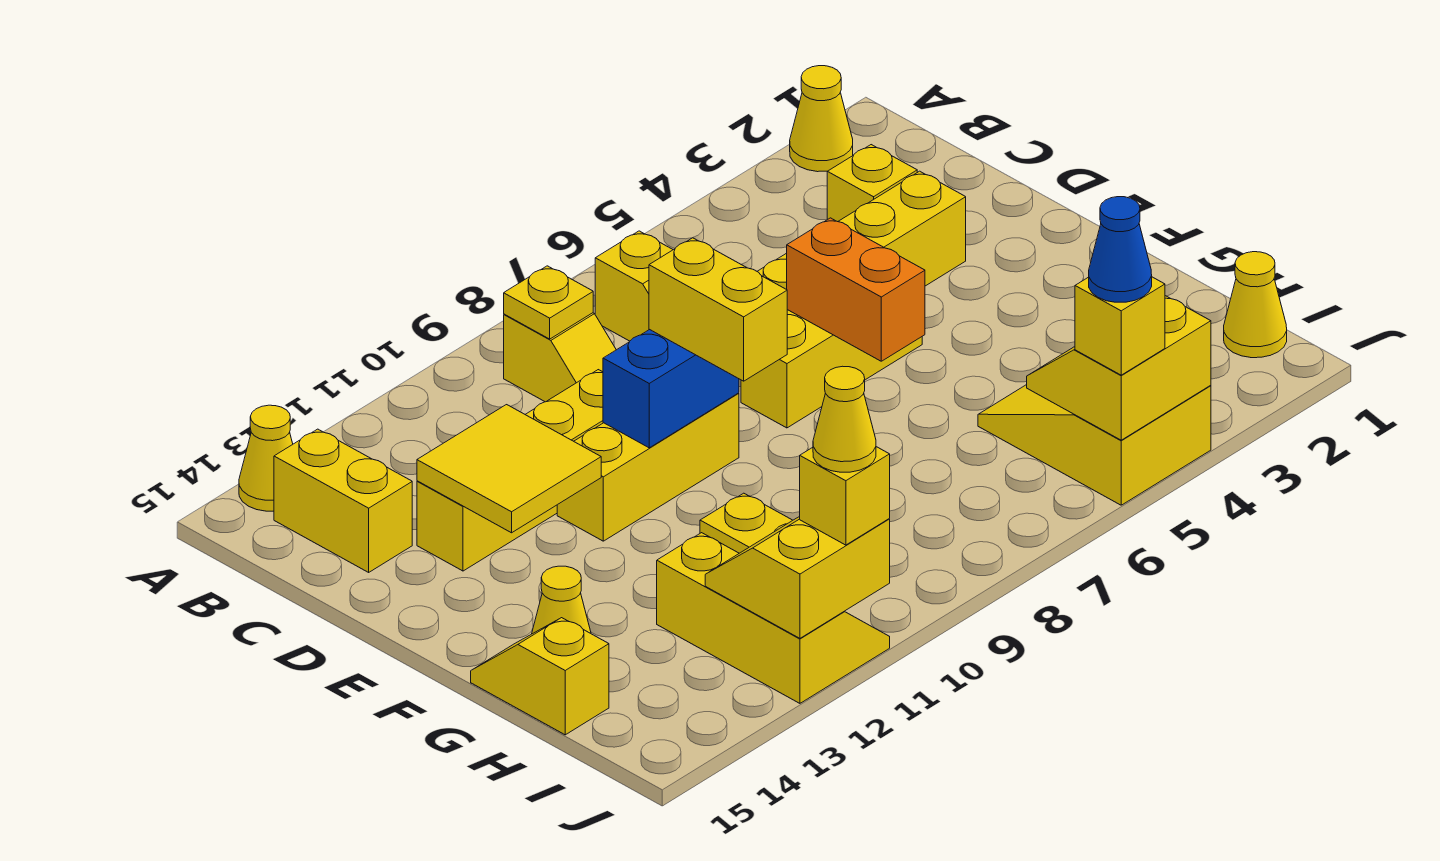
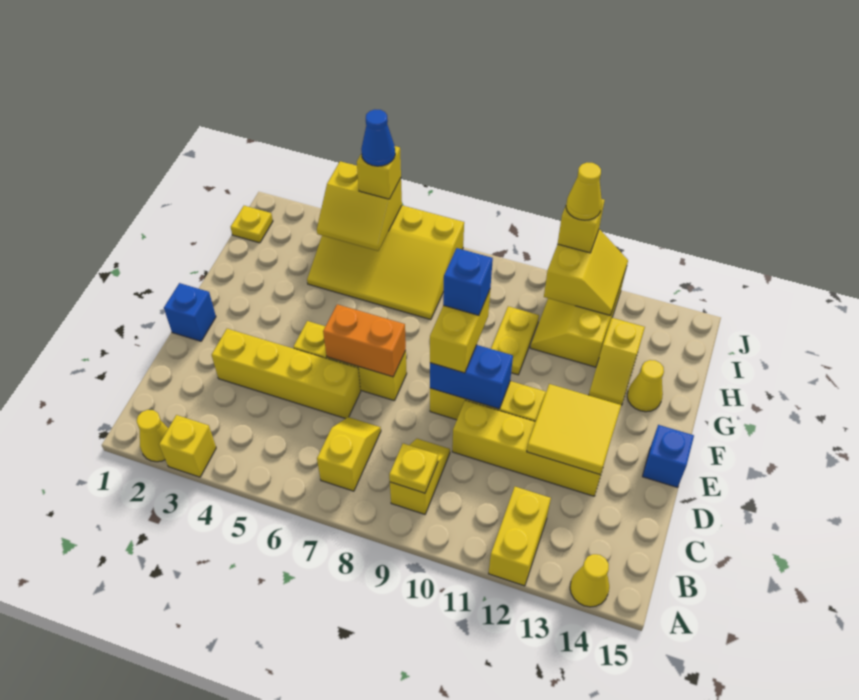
yellow 1x2 brick [274,429,412,572] -> yellow 1x2 brick moved to [489,487,551,586]
yellow 1x1 brick [827,145,917,222] -> yellow 1x1 brick moved to [159,415,216,477]
none -> blue 1x1 brick [164,283,216,341]
orange 1x2 brick [787,218,925,361] -> orange 1x2 brick turned to [323,304,406,377]
none -> blue 1x1 brick [642,425,694,487]
none -> blue 1x1 brick [443,248,493,315]
yellow 1x2 slope [471,618,609,735] -> yellow 1x2 slope moved to [589,318,645,405]
yellow 2x3 slope [978,385,1211,505] -> yellow 3x4 slope [307,205,464,320]
yellow 1x1 cone [1224,252,1287,358] -> yellow 1x1 plate [231,206,273,243]
yellow 2x2 slope [705,517,890,638] -> yellow 2x2 slope turned to [544,229,628,316]

